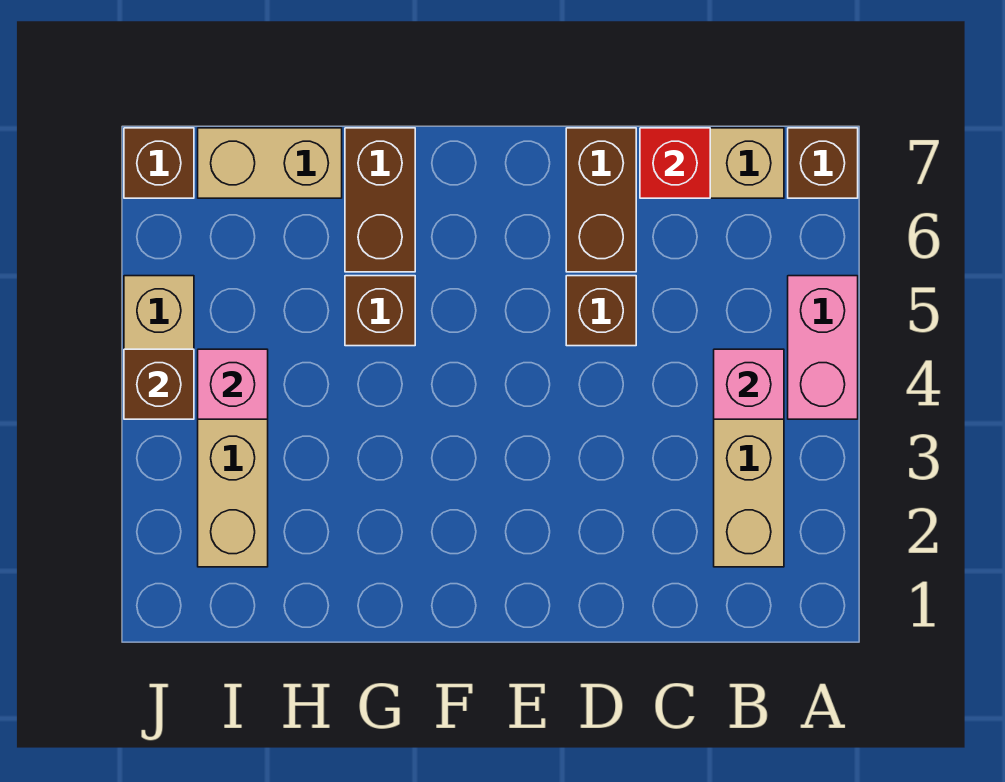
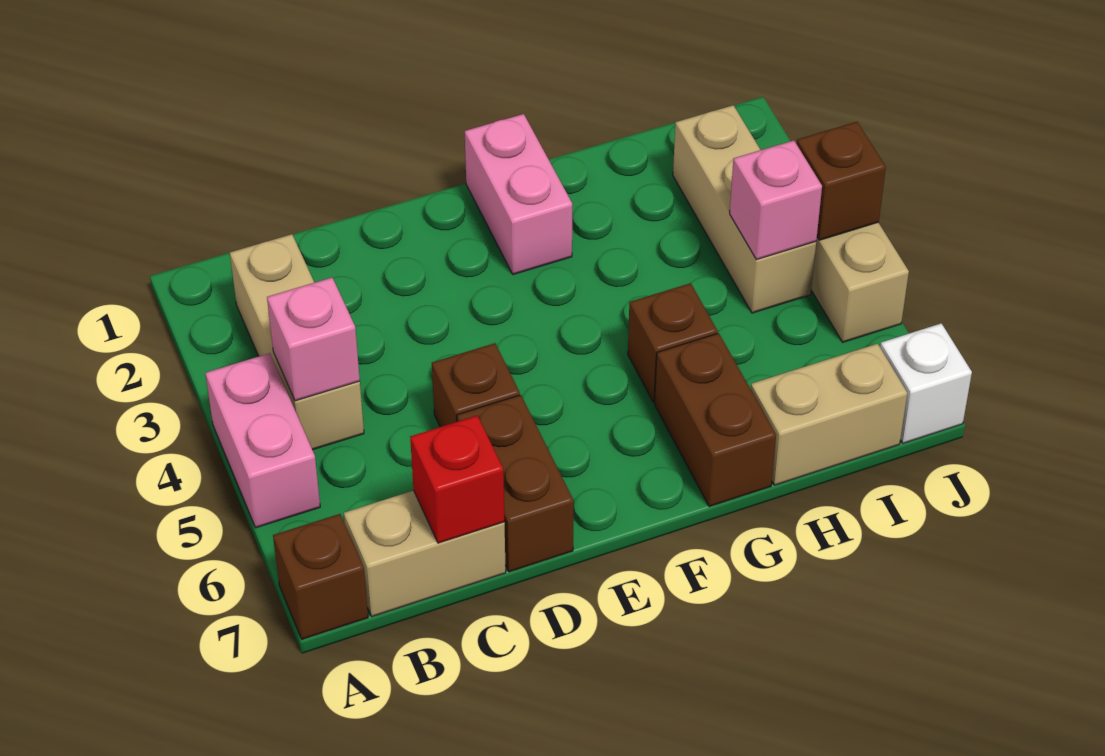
none -> pink 1x2 brick [465,114,572,275]
brown 1x1 brick [124,128,194,198] -> white 1x1 brick [880,323,972,443]

